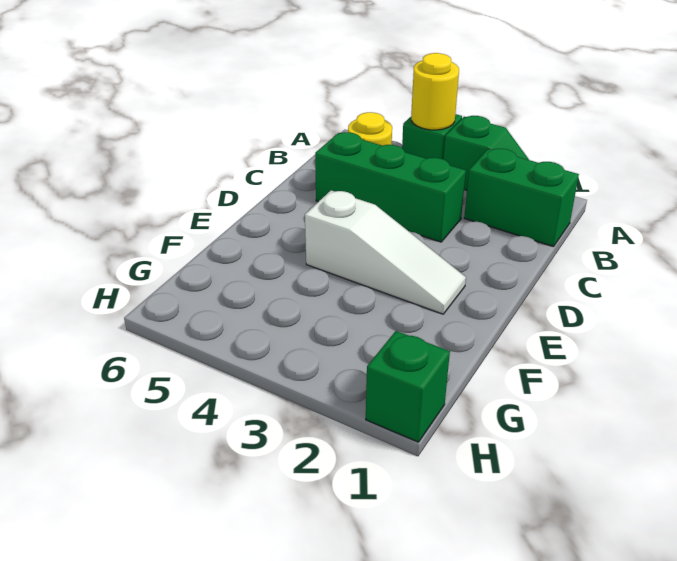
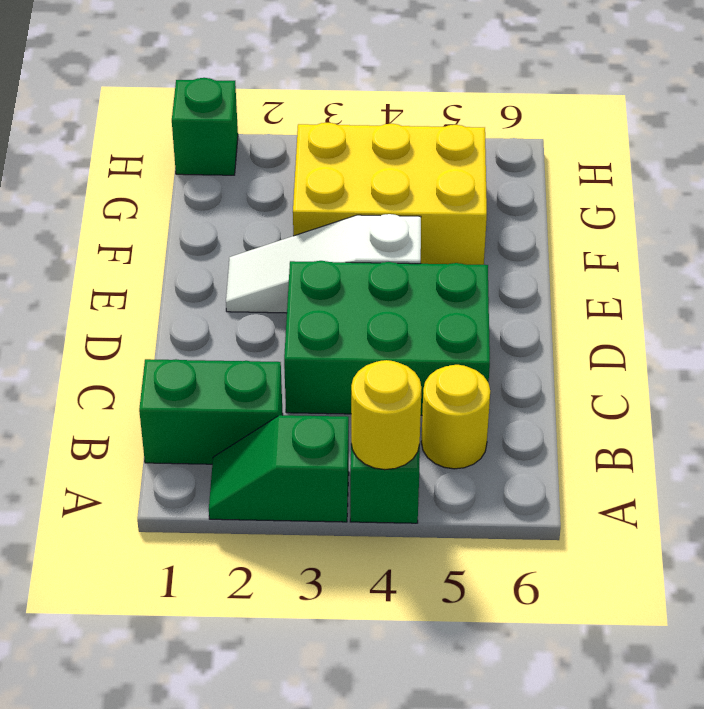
green 1x3 brick [315,132,466,242] -> green 2x3 brick [284,261,490,415]
none -> yellow 2x3 brick [293,123,487,265]

